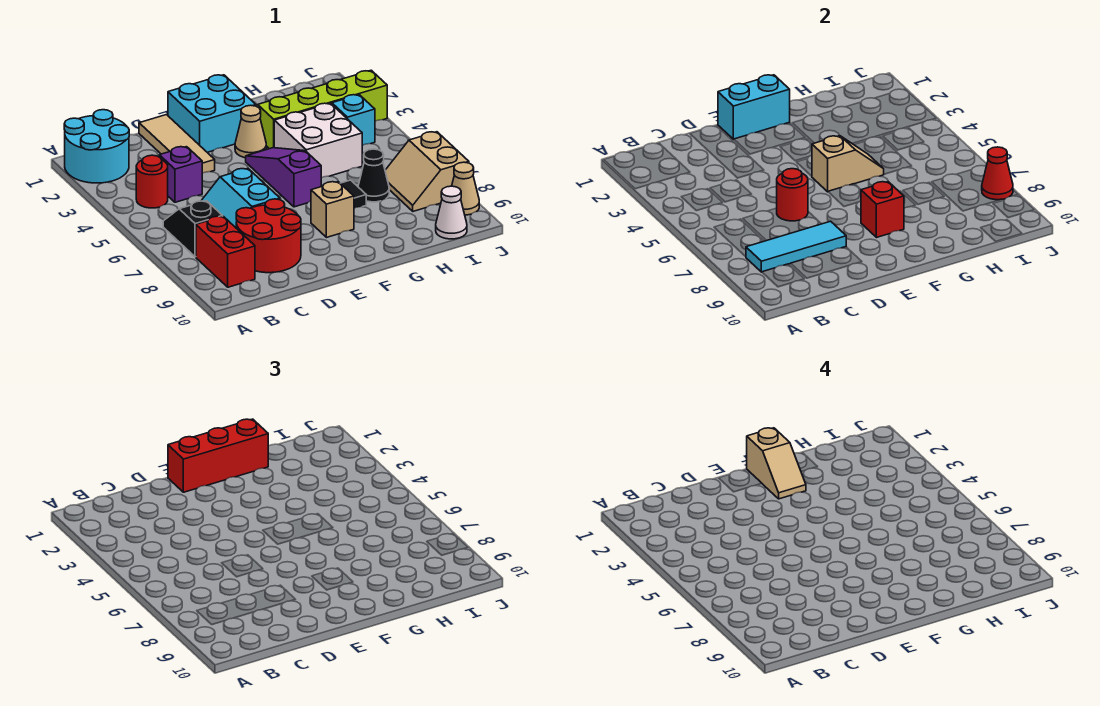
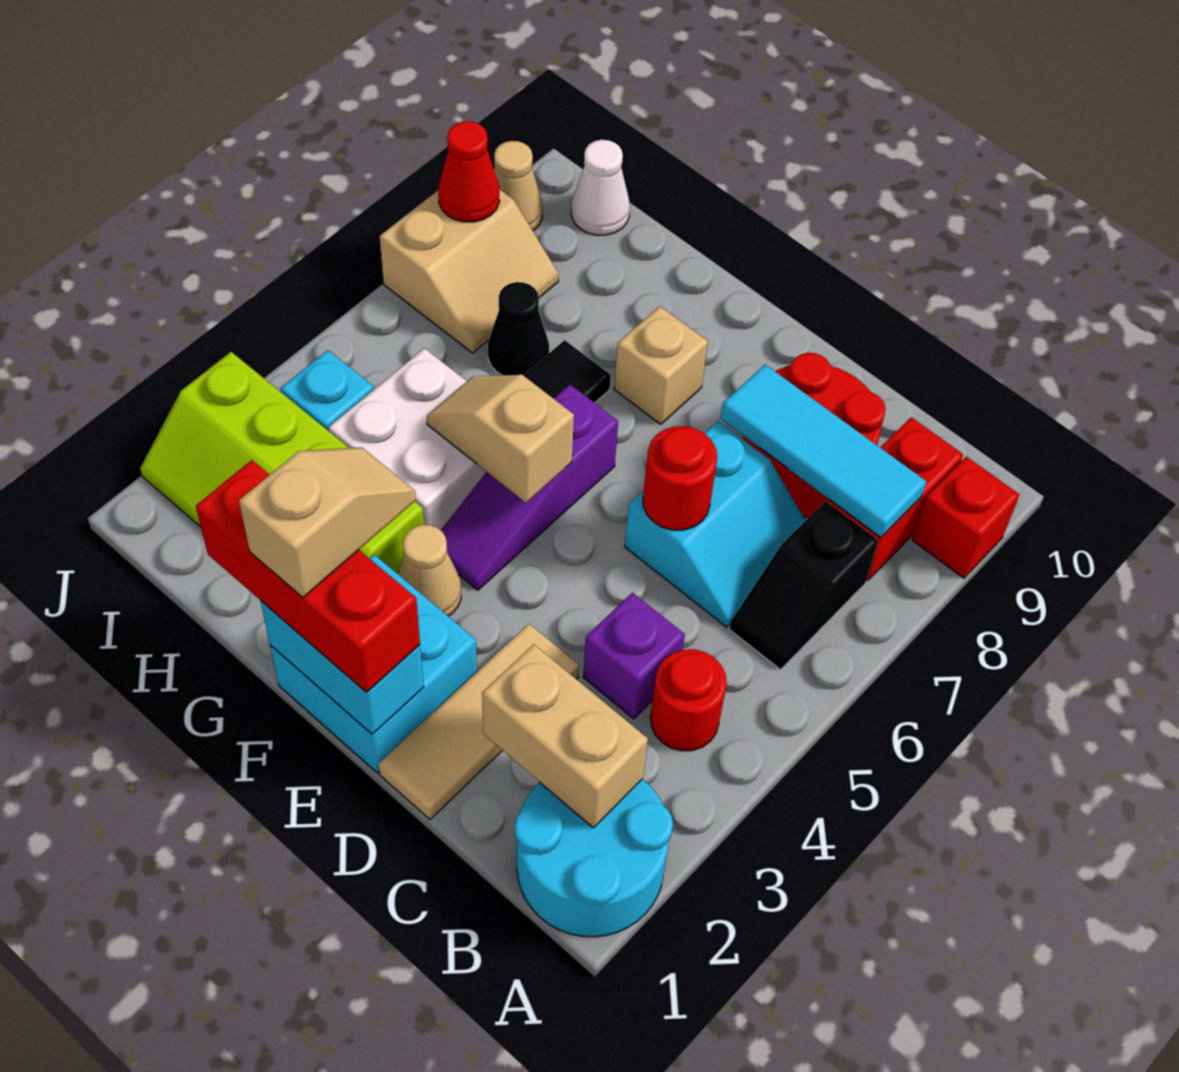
none -> tan 1x2 brick [482,644,648,828]
red 1x1 brick [861,182,904,238] -> red 1x1 brick moved to [912,456,1020,578]

